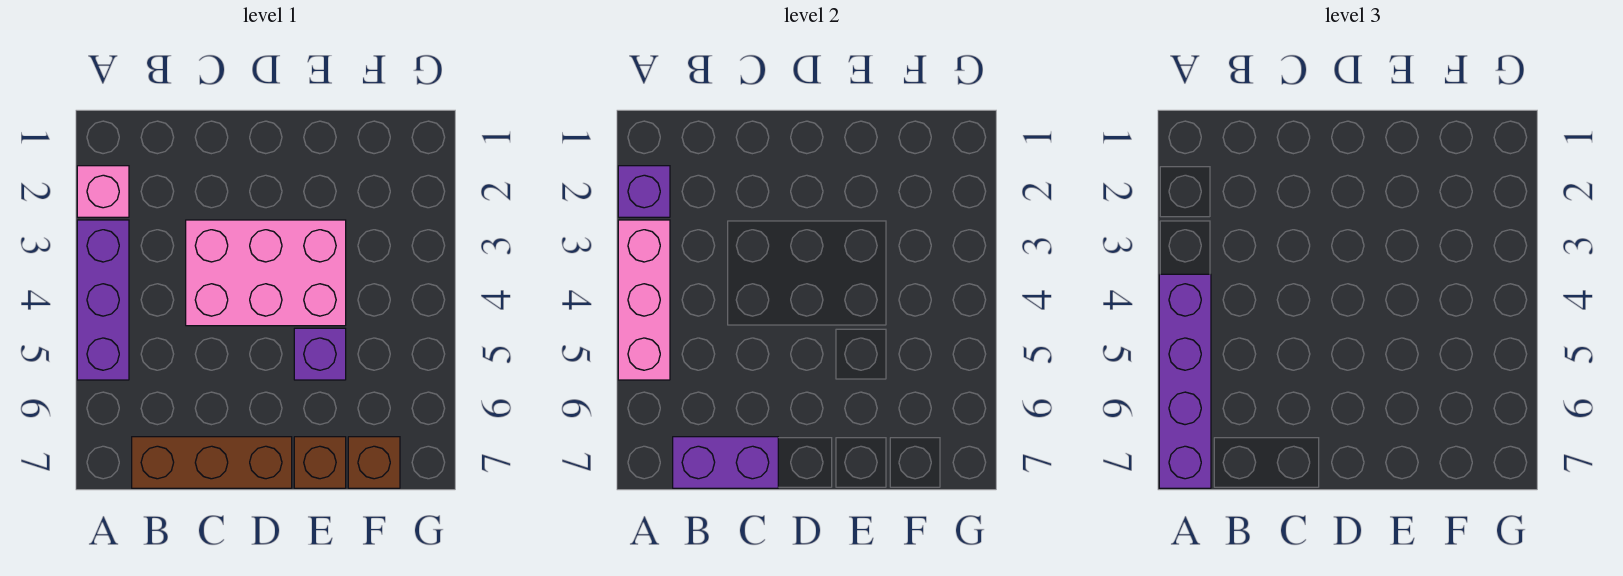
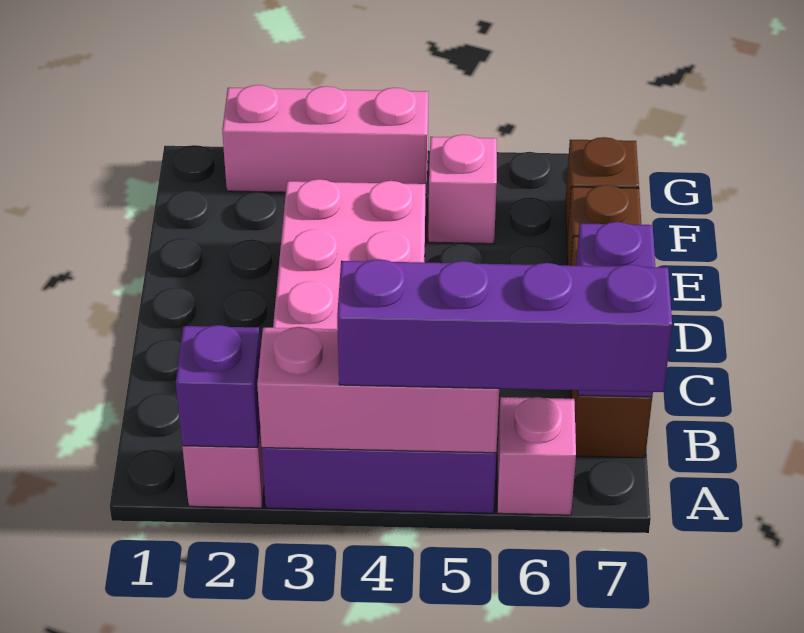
none -> pink 1x1 brick [497,397,576,515]
purple 1x1 brick [294,328,346,380] -> none
none -> pink 1x1 brick [428,134,497,244]
none -> pink 1x3 brick [222,85,428,195]

